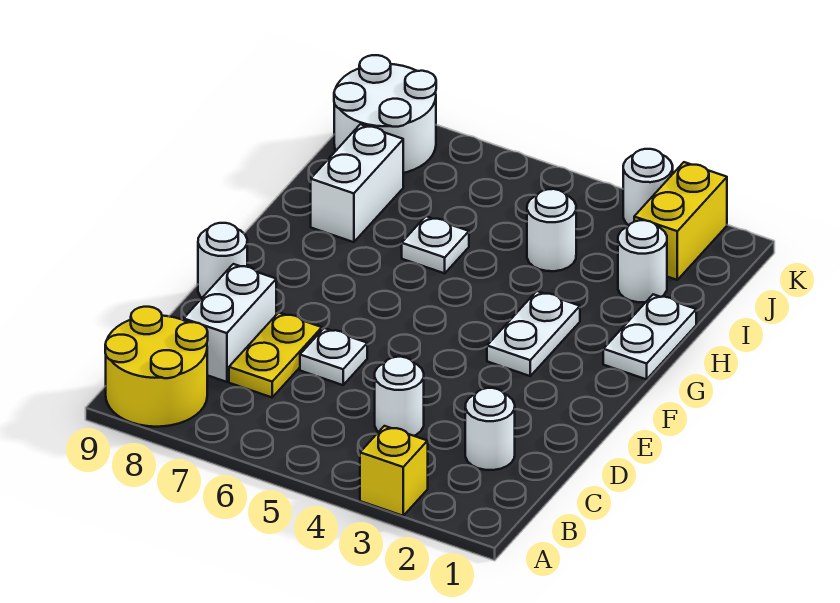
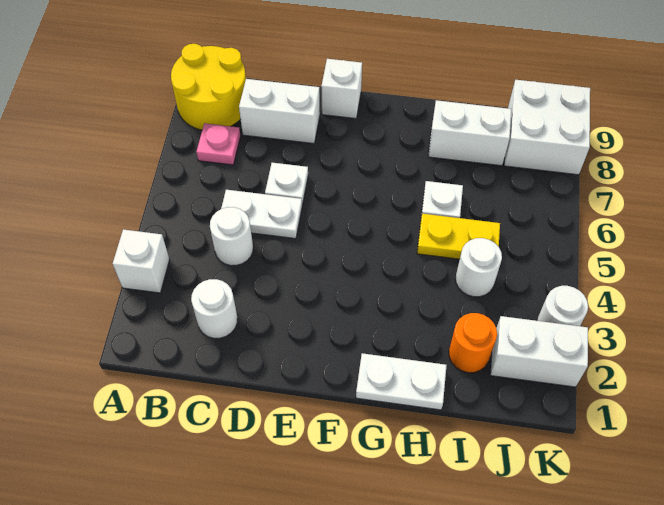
yellow 1x1 brick [360,426,428,516] -> white 1x1 brick [113,229,170,293]
none -> pink 1x1 plate [196,123,241,165]
yellow 1x2 plate [229,312,322,397] -> yellow 1x2 plate moved to [417,214,500,259]
white 1x1 round brick [198,223,247,298] -> white 1x1 brick [321,59,362,119]
white 1x2 plate [487,291,580,376] -> white 1x2 plate moved to [221,190,302,239]
white 1x1 round brick [618,220,667,303] -> orange 1x1 round brick [449,313,497,373]
yellow 1x2 brick [634,162,727,280] -> white 1x2 brick [490,316,588,387]
white 2x2 round brick [334,55,436,173] -> white 2x2 brick [504,80,590,175]

